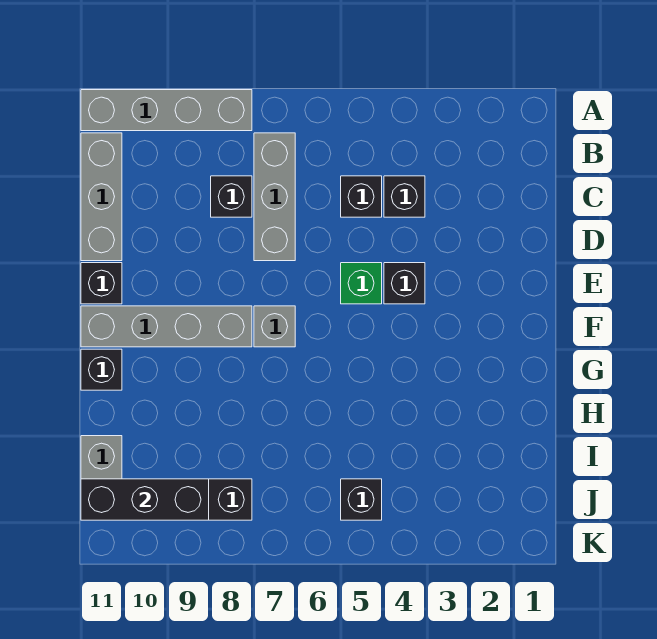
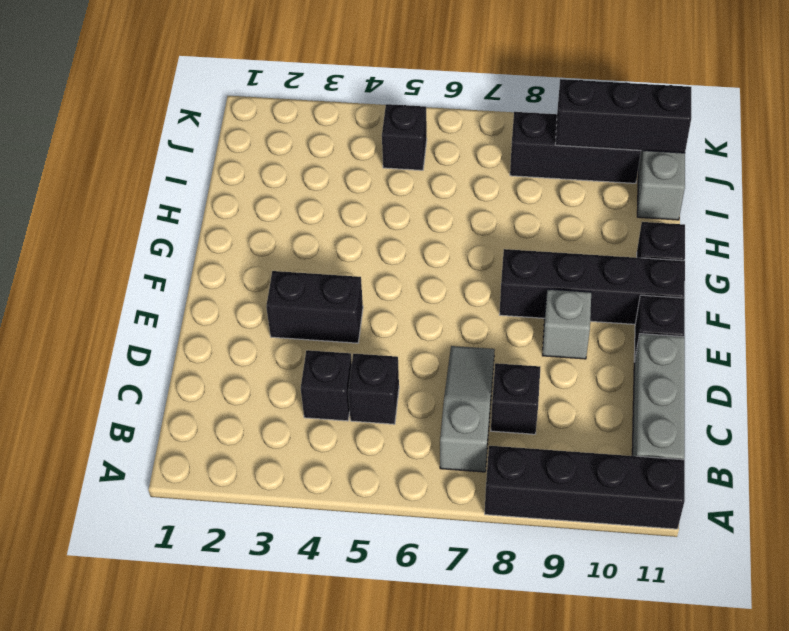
grey 1x4 brick [81,90,252,131] -> black 1x4 brick [485,446,685,529]
grey 1x3 brick [254,133,295,261] -> grey 1x3 slope [440,346,495,472]
black 1x1 brick [384,263,425,304] -> black 1x2 brick [266,271,363,343]
green 1x1 brick [341,263,382,304] -> none
grey 1x1 brick [254,306,295,347] -> grey 1x1 brick moved to [542,289,591,359]
grey 1x4 brick [81,306,252,347] -> black 1x4 brick [500,249,685,324]

